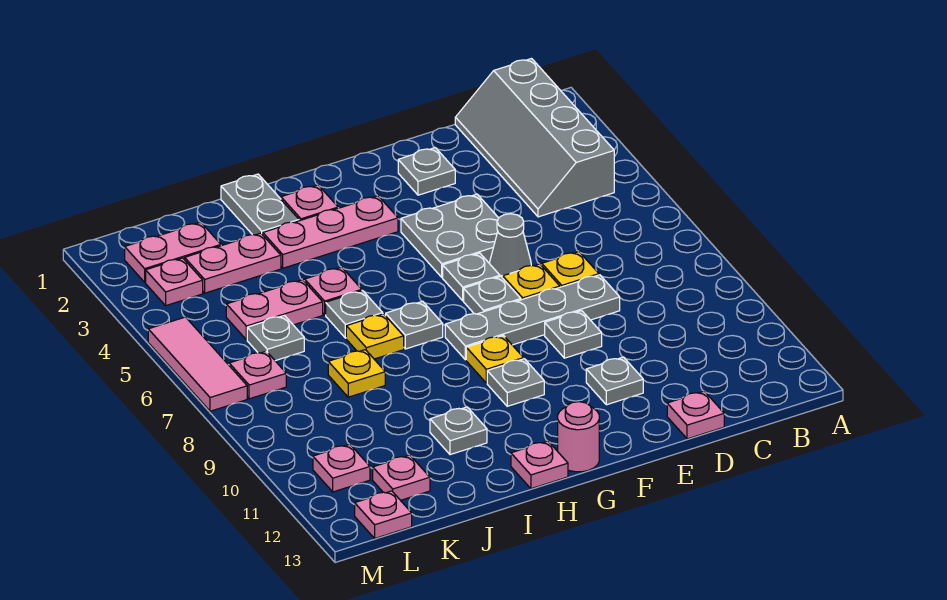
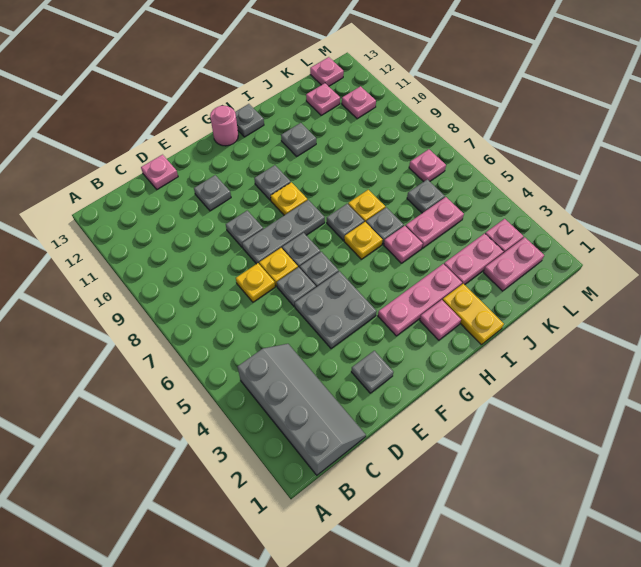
grey 1x4 plate [445,275,620,360] -> grey 1x3 plate [242,200,325,264]
grey 1x1 cone [489,214,531,278] -> grey 1x1 plate [277,267,316,306]
pink 1x1 plate [511,441,568,489] -> grey 1x1 plate [235,104,264,137]
grey 1x2 plate [221,174,299,235] -> yellow 1x2 plate [443,284,504,345]
yellow 1x1 plate [328,350,385,397] -> yellow 1x1 plate moved to [344,222,382,259]
pink 1x3 tile [148,317,247,411] -> none

